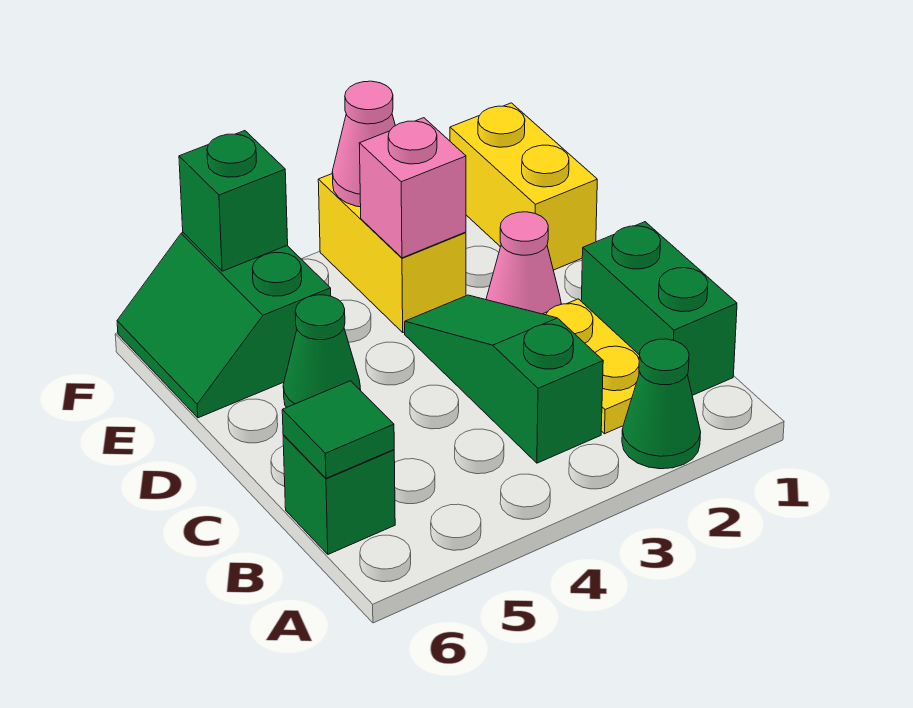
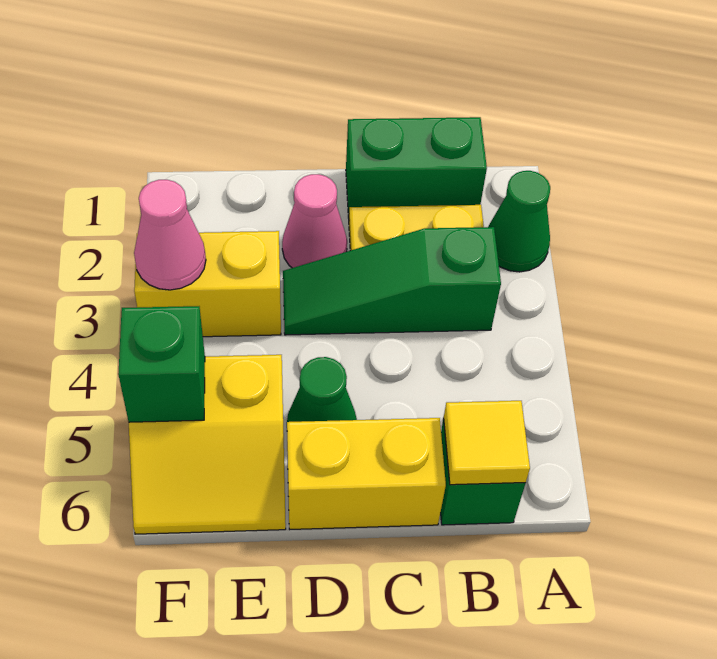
green 1x1 tile [282,381,394,478] -> yellow 1x1 tile [444,401,530,485]
yellow 1x2 brick [450,103,597,270] -> yellow 1x2 brick moved to [287,418,446,529]
pink 1x1 brick [359,118,466,258] -> none
green 2x2 slope [117,233,331,418] -> yellow 2x2 slope [129,355,286,534]

